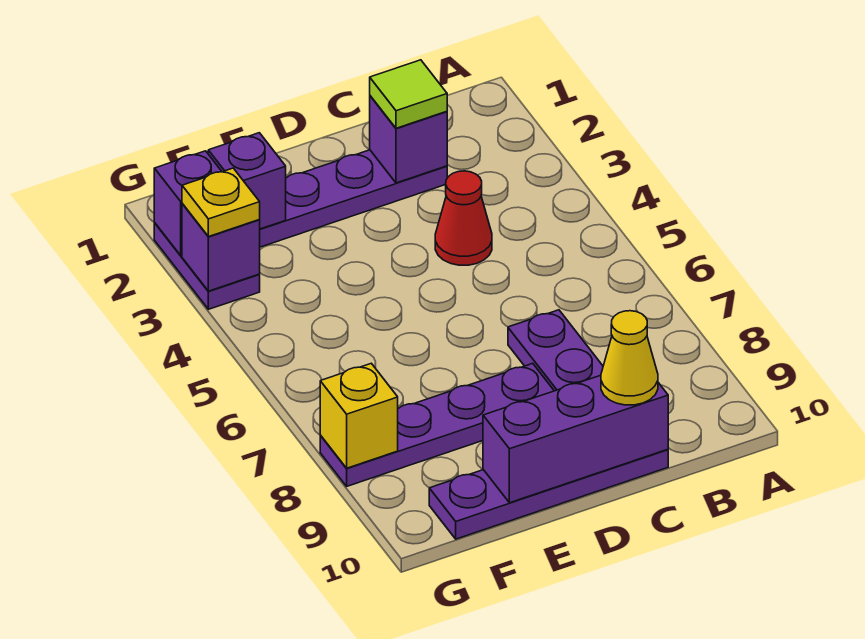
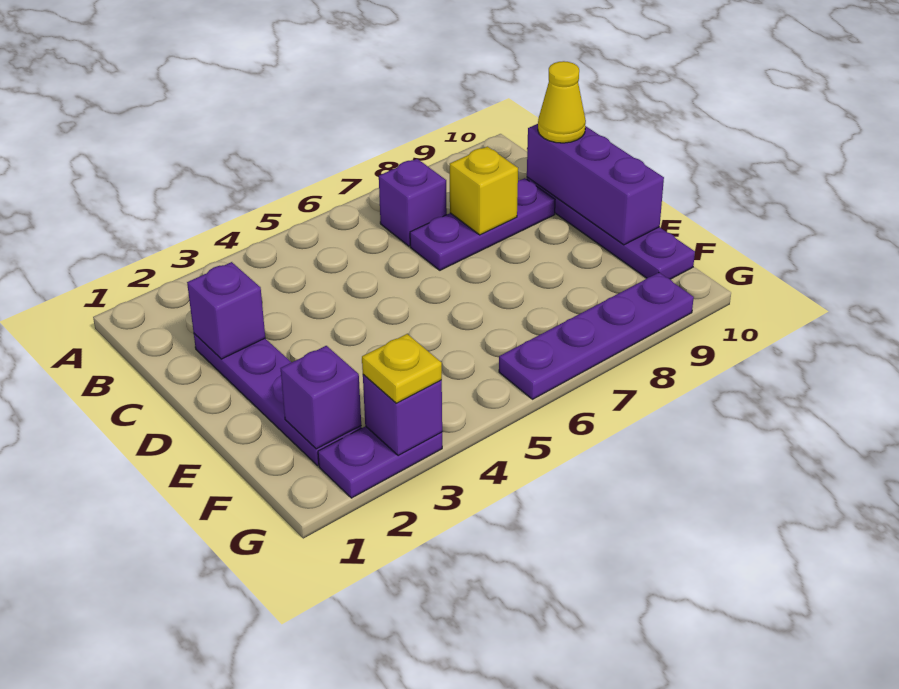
lime 1x1 tile [370,60,447,128] -> none
red 1x1 cone [435,171,492,265] -> none
purple 1x4 plate [320,363,554,486] -> purple 1x4 plate turned to [499,273,694,399]
purple 1x1 brick [154,151,222,256] -> purple 1x1 brick moved to [379,159,447,246]
yellow 1x1 brick [320,363,398,468] -> yellow 1x1 brick moved to [450,147,518,235]

